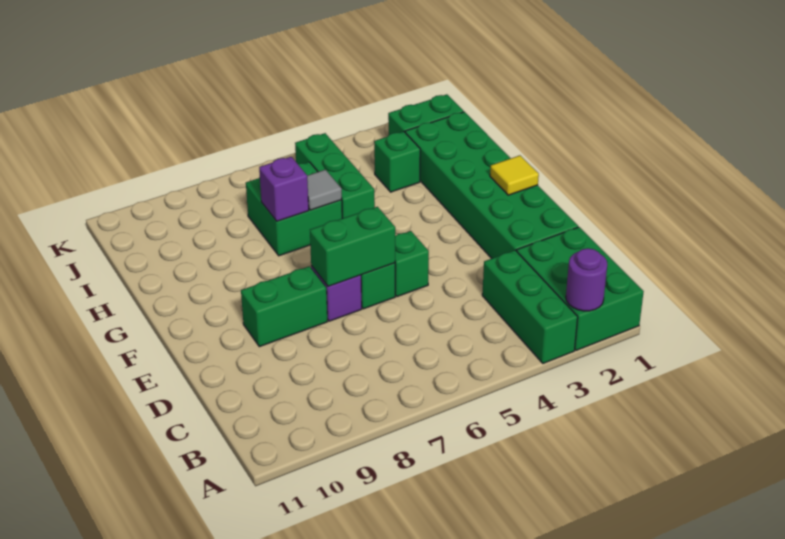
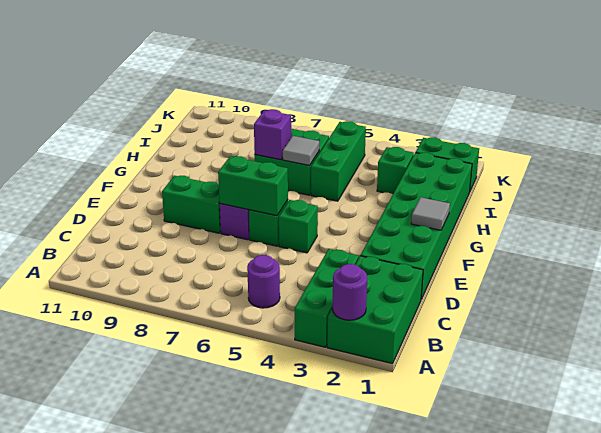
none -> purple 1x1 round brick [247,255,280,308]
yellow 1x1 tile [490,155,539,195] -> grey 1x1 tile [411,197,450,230]

